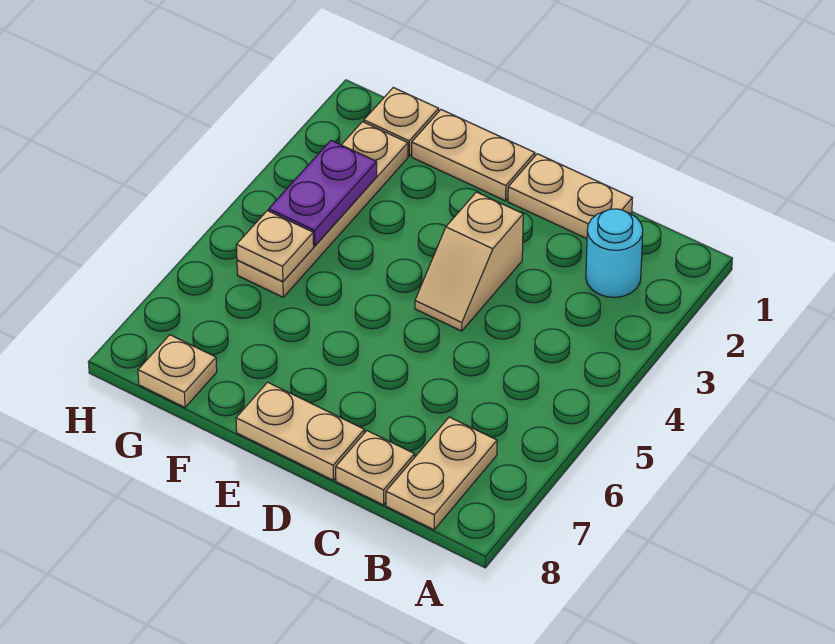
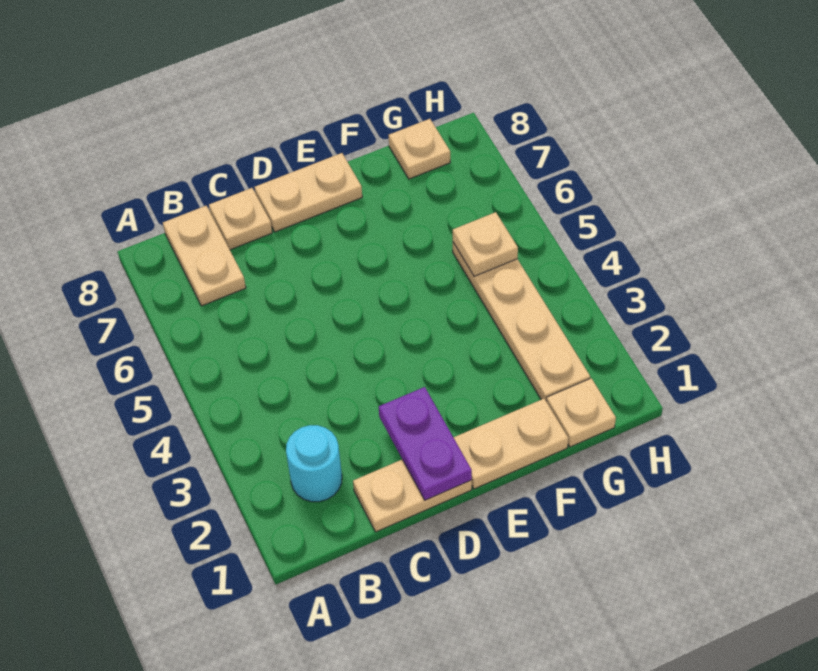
tan 1x2 slope [415,192,523,331] -> none
purple 1x2 plate [269,141,377,246] -> purple 1x2 plate moved to [379,387,472,500]

